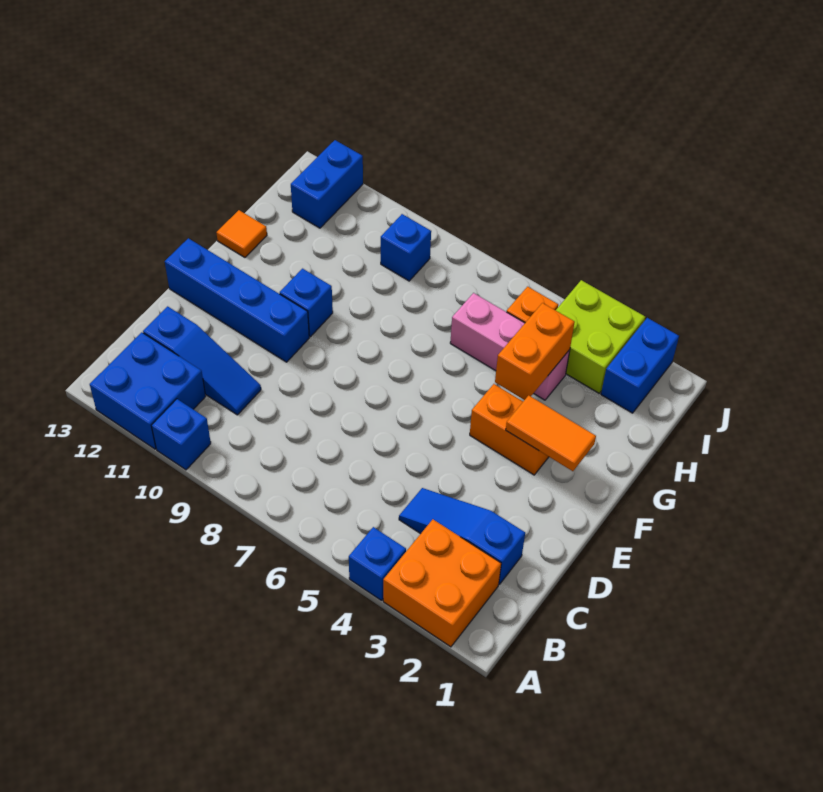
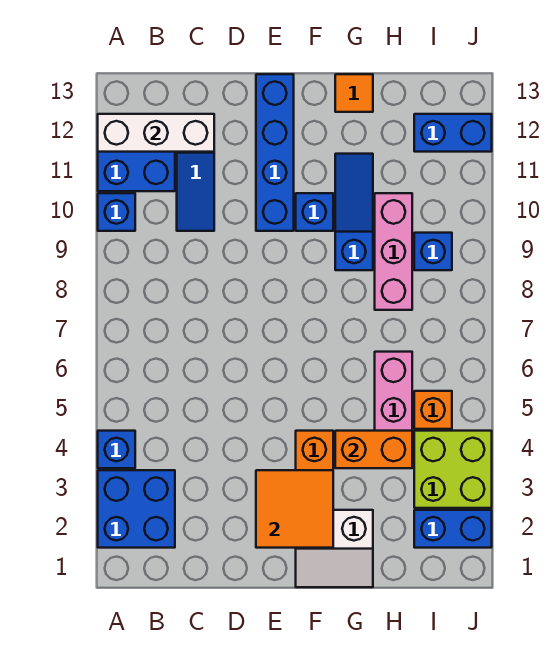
orange 2x2 brick [383,519,501,647] -> blue 2x2 brick [98,470,175,548]
none -> white 1x3 brick [98,114,214,152]
blue 1x3 slope [399,488,525,584] -> blue 1x3 slope moved to [335,154,373,270]
none -> white 2x2 slope [296,510,373,587]
orange 1x2 tile [506,395,596,471] -> orange 2x2 tile [256,470,333,548]
none -> pink 1x3 brick [375,193,412,310]

